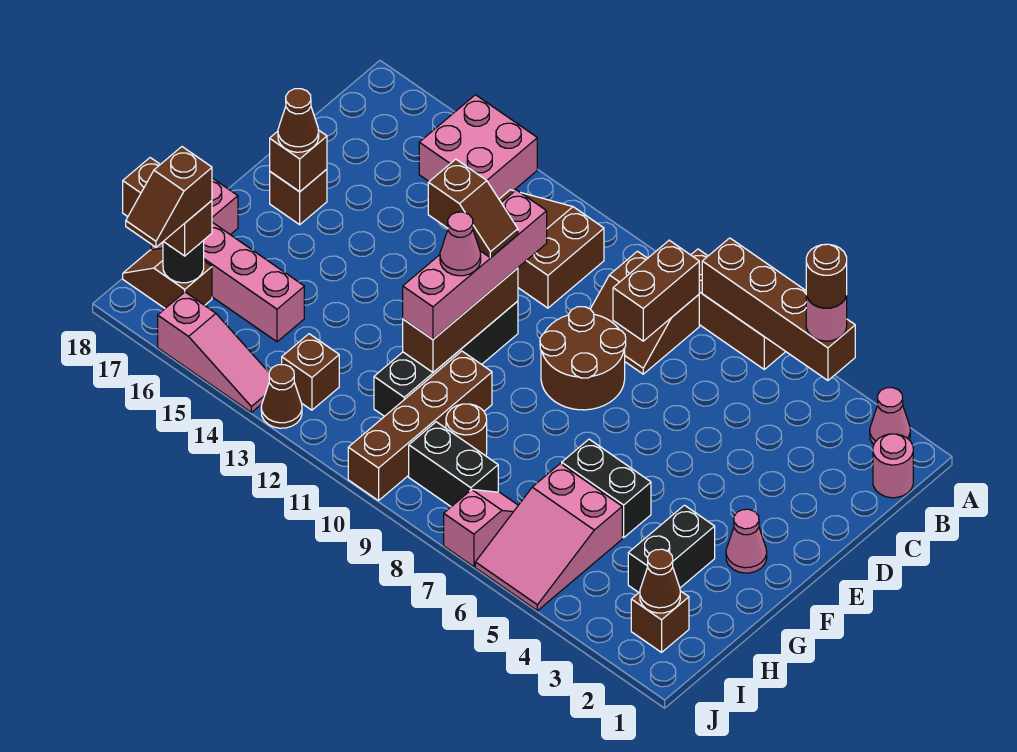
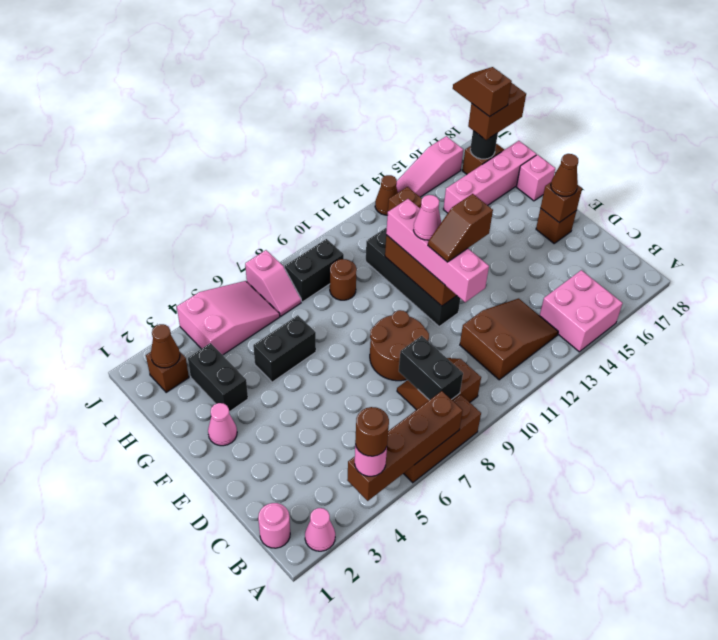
brown 1x2 brick [613,240,699,341] -> black 1x2 brick [399,336,463,400]
brown 1x4 brick [348,351,492,501] -> none
pink 2x3 slope [475,464,622,611] -> pink 2x3 slope turned to [177,281,280,355]

